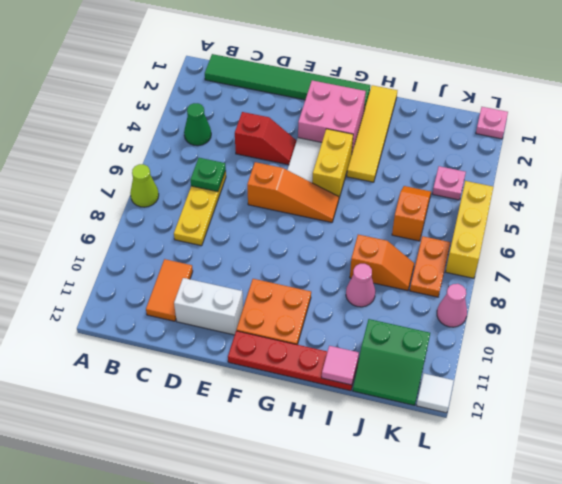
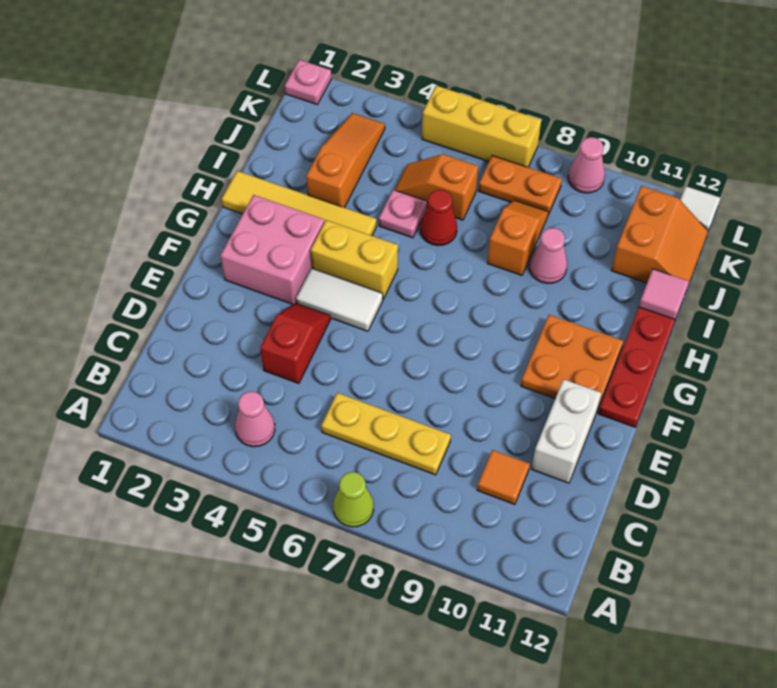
green 1x6 tile [205,54,370,110] -> none
green 1x1 cone [184,103,211,146] -> pink 1x1 cone [235,391,275,447]
green 1x1 plate [191,158,226,192] -> none
orange 1x2 tile [146,259,193,321] -> orange 1x1 tile [477,450,530,505]
orange 1x3 slope [247,162,339,222] -> orange 1x3 slope moved to [306,113,385,208]
none -> red 1x1 cone [420,190,457,246]
green 2x2 slope [353,319,430,405] -> orange 2x2 slope [611,186,708,285]
pink 1x1 plate [432,166,466,200] -> pink 1x1 plate moved to [379,190,427,238]

